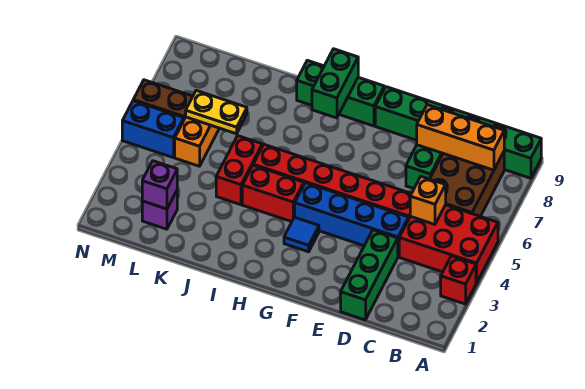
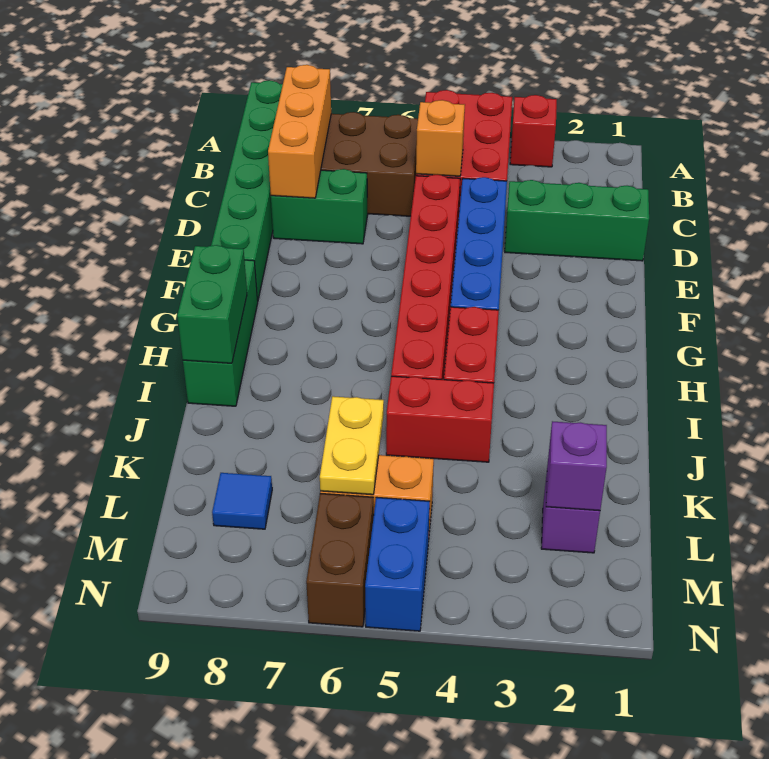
blue 1x1 tile [284,217,319,252] -> blue 1x1 tile moved to [212,473,272,529]
green 1x2 brick [312,49,358,118] -> green 1x2 brick turned to [177,245,247,363]

